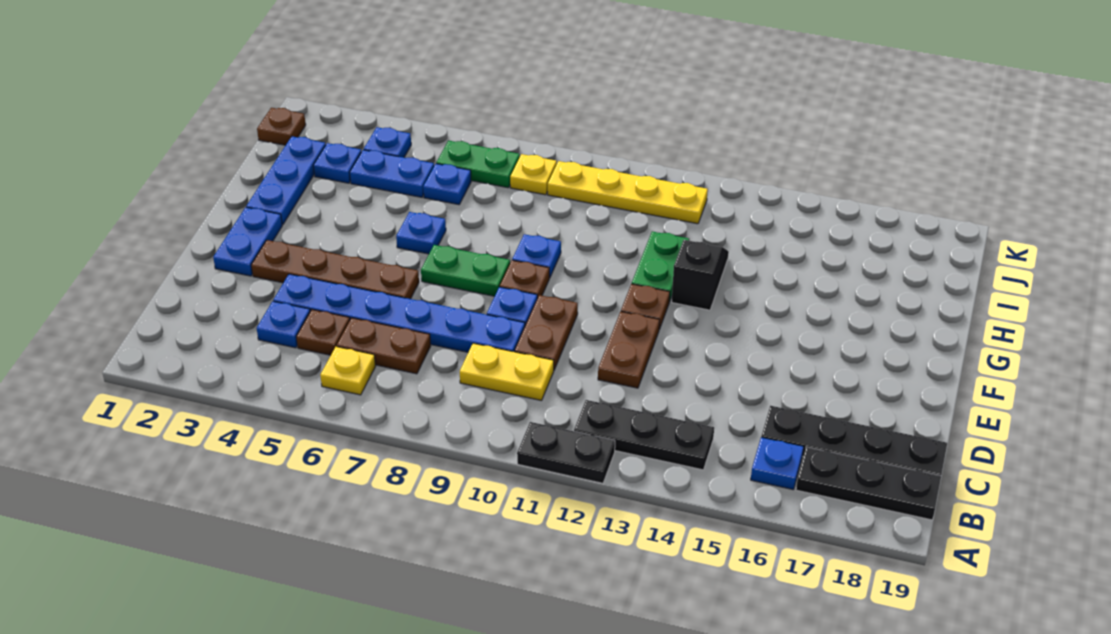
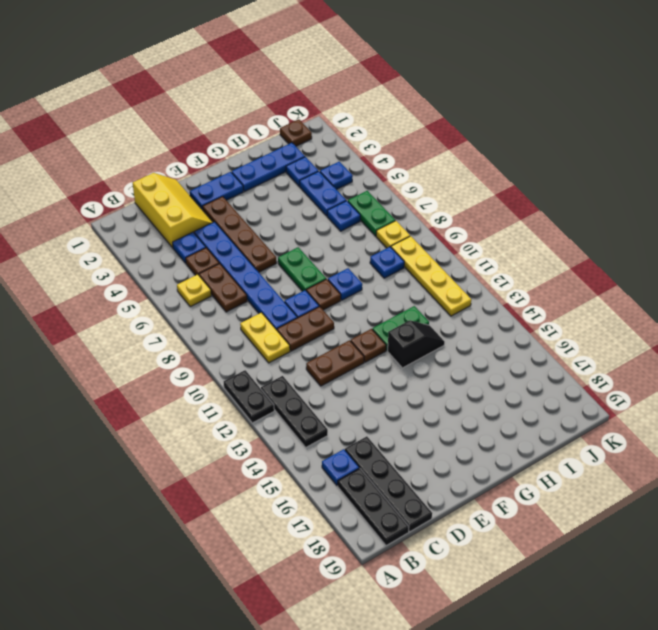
none -> yellow 2x3 slope [133,173,213,248]
blue 1x1 plate [396,212,446,254] -> blue 1x1 plate moved to [370,247,404,278]

